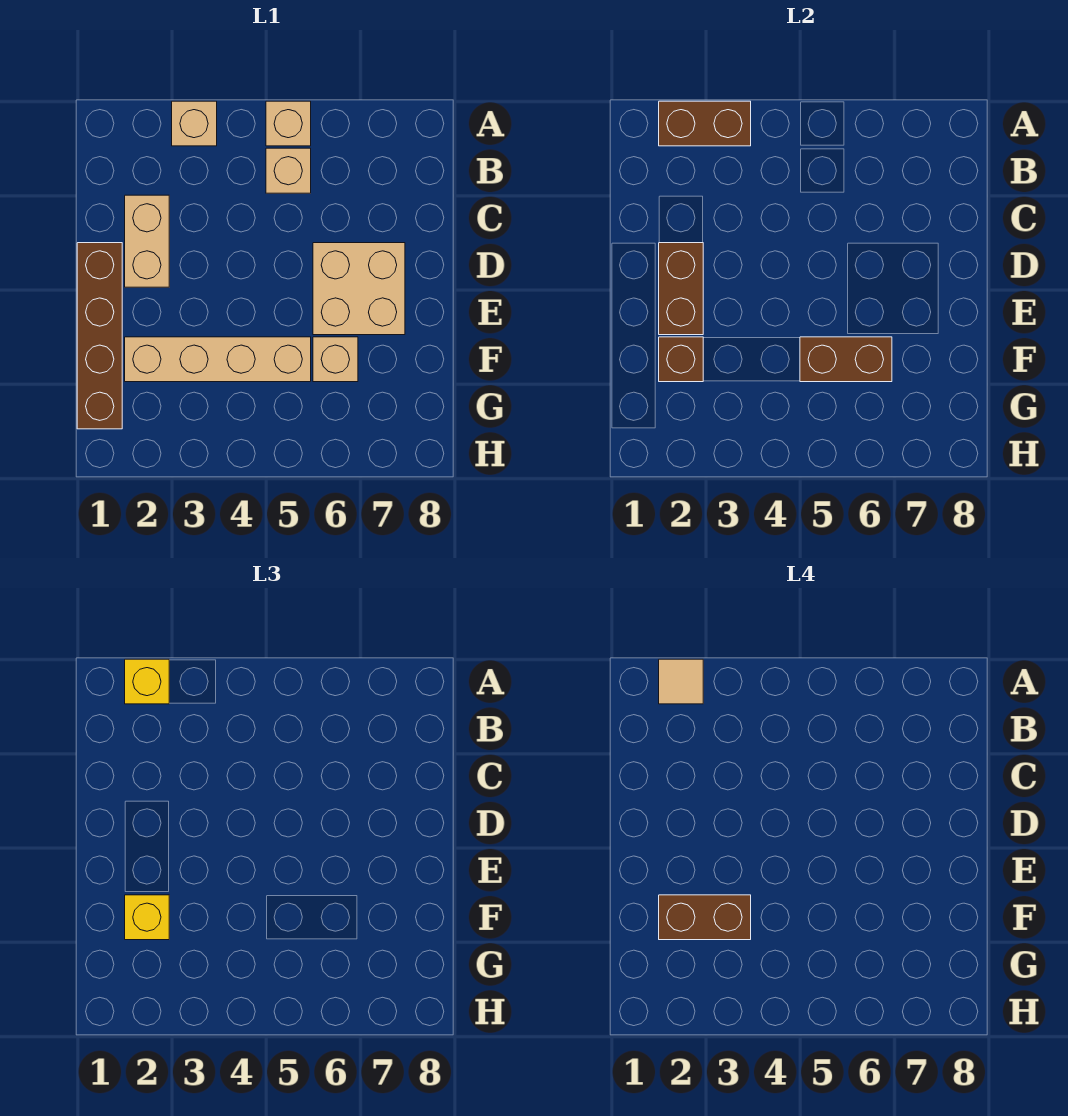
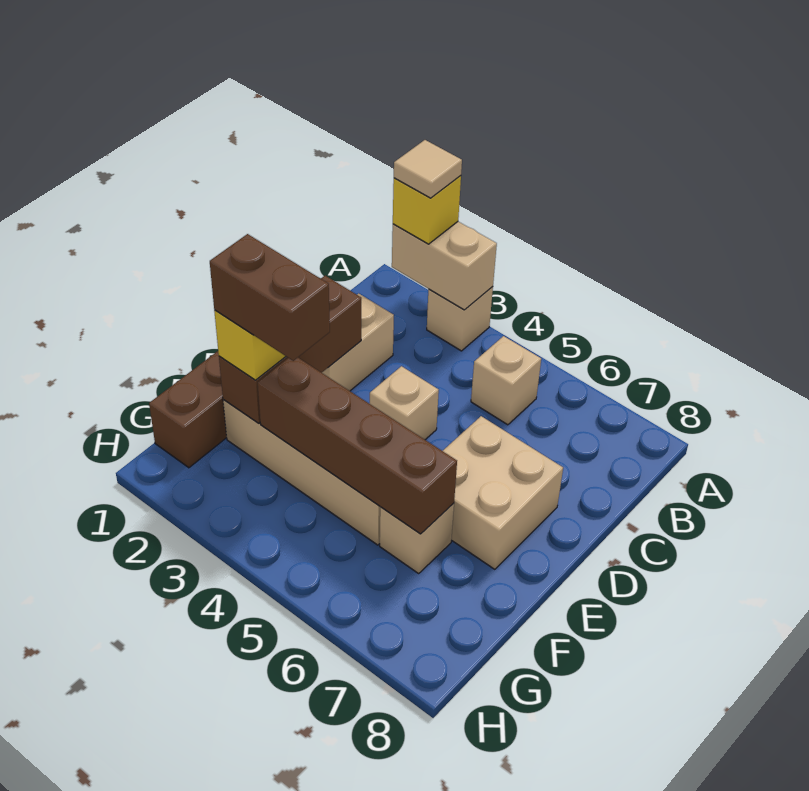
brown 1x2 brick [659,101,751,146] -> tan 1x2 brick [392,222,497,310]
tan 1x1 brick [266,101,311,146] -> tan 1x1 brick moved to [370,366,439,440]
brown 1x2 brick [800,337,892,382] -> brown 1x4 brick [258,358,457,534]

